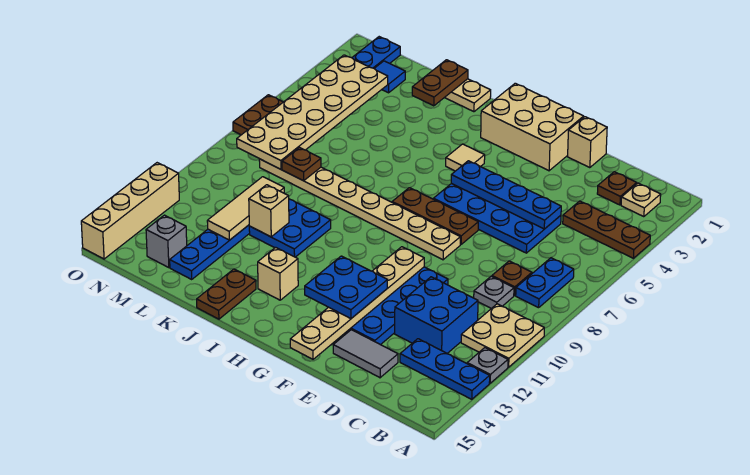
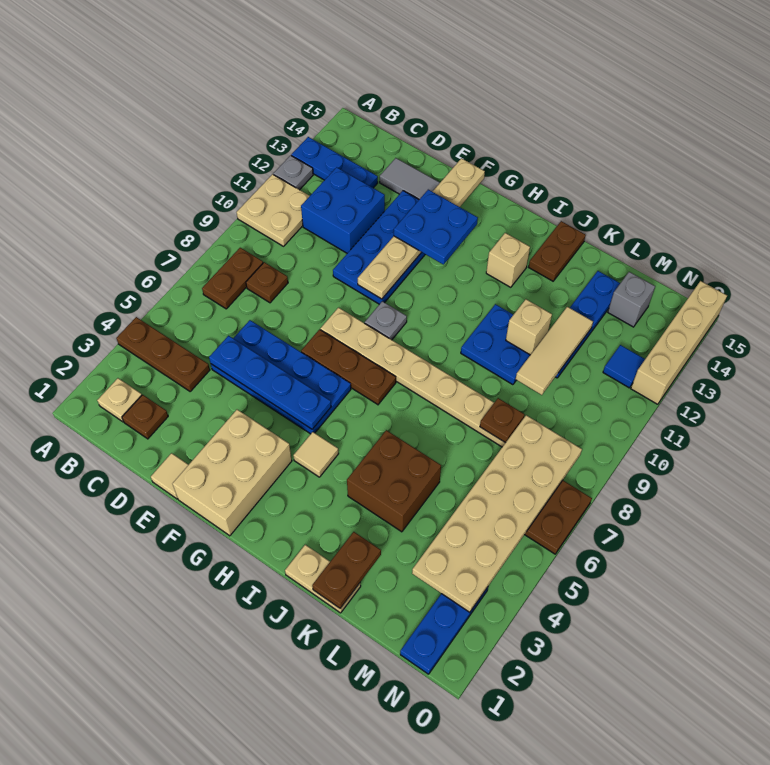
blue 1x2 plate [516,258,574,308] -> brown 1x2 plate [202,248,263,309]
grey 1x1 plate [474,276,514,309] -> grey 1x1 plate moved to [365,301,407,340]
tan 1x1 brick [568,117,607,168] -> tan 1x1 tile [151,453,188,499]
tan 2x3 brick [481,83,584,171] -> tan 2x3 brick turned to [172,410,292,536]
none -> brown 2x2 brick [347,430,441,532]
blue 1x1 tile [374,61,405,93] -> blue 1x1 tile moved to [603,345,645,388]

